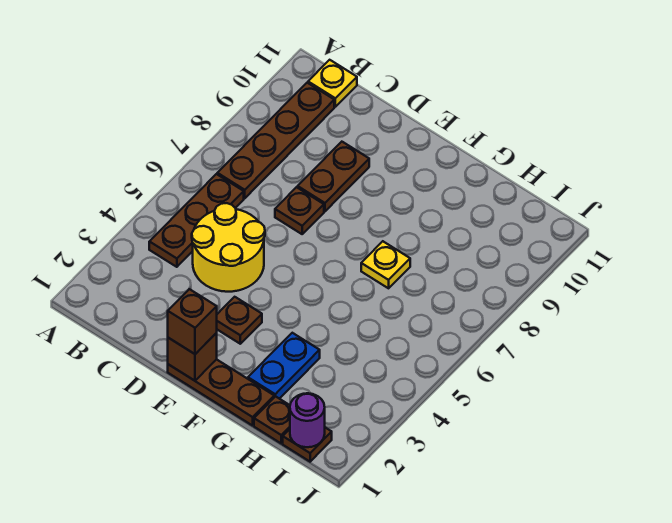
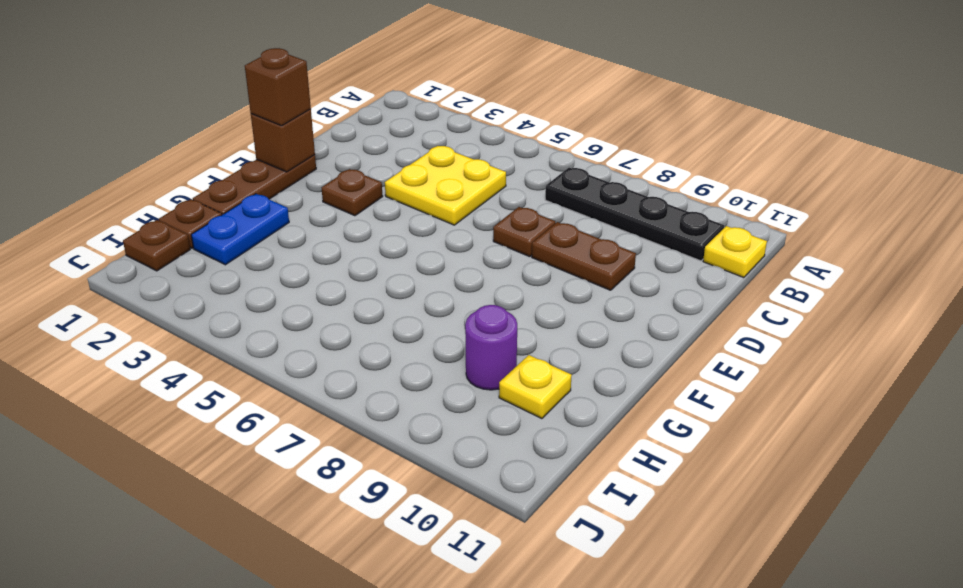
brown 1x3 plate [149,174,244,267] -> none
brown 1x4 plate [217,83,334,198] -> black 1x4 plate [545,168,724,261]
yellow 2x2 round brick [192,203,265,292] -> yellow 2x2 plate [385,146,506,225]
blue 1x2 plate [248,333,320,399] -> blue 1x2 plate turned to [191,194,289,265]
yellow 1x1 plate [361,241,410,288] -> yellow 1x1 plate moved to [499,355,572,419]
purple 1x1 round brick [290,393,325,447] -> purple 1x1 round brick moved to [465,305,517,390]

